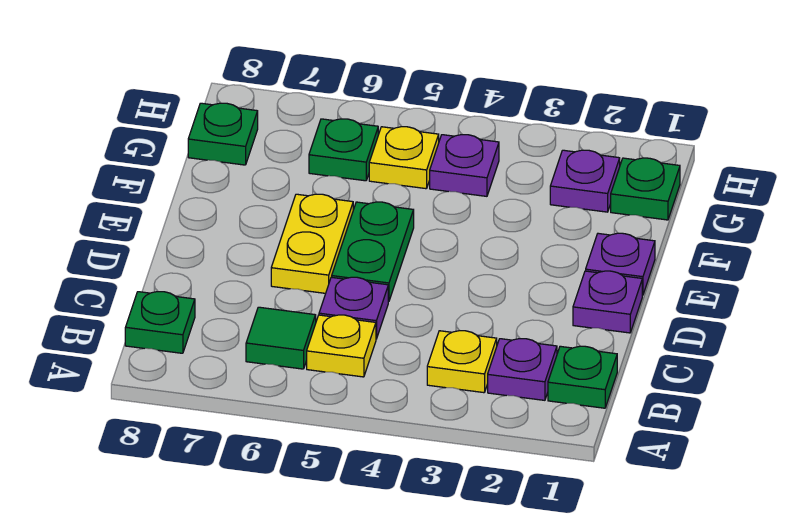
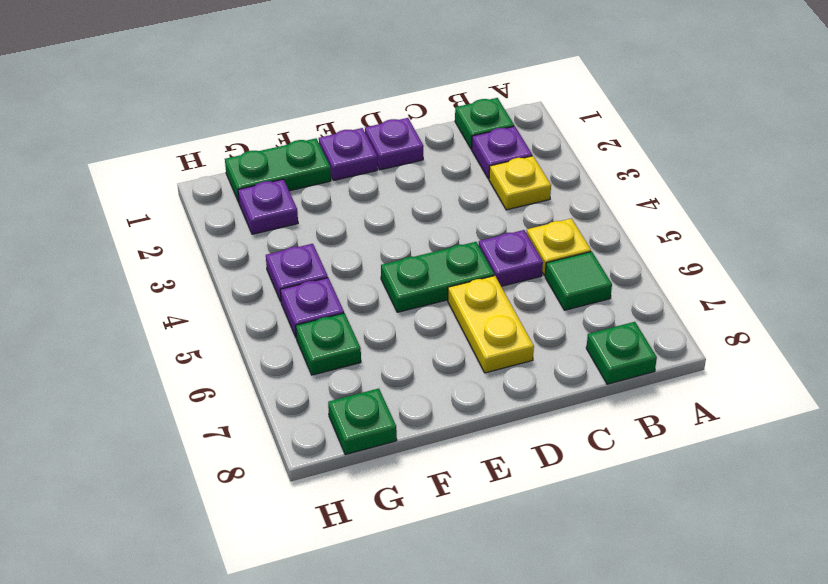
yellow 1x2 plate [271,194,353,293] -> yellow 1x2 plate turned to [448,276,534,373]
green 1x1 plate [611,158,680,220] -> green 1x2 plate [225,138,331,202]
yellow 1x1 plate [369,127,439,189] -> purple 1x1 plate [280,278,344,337]

